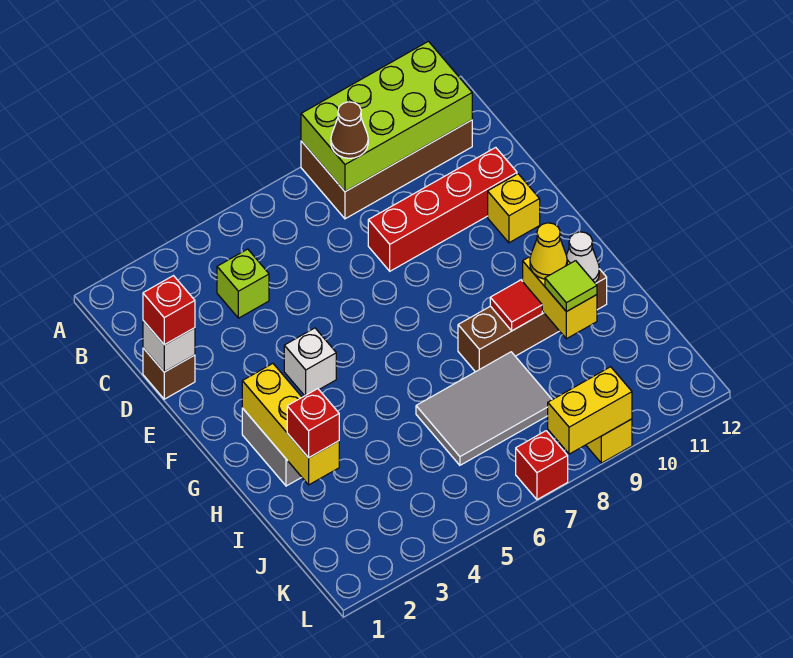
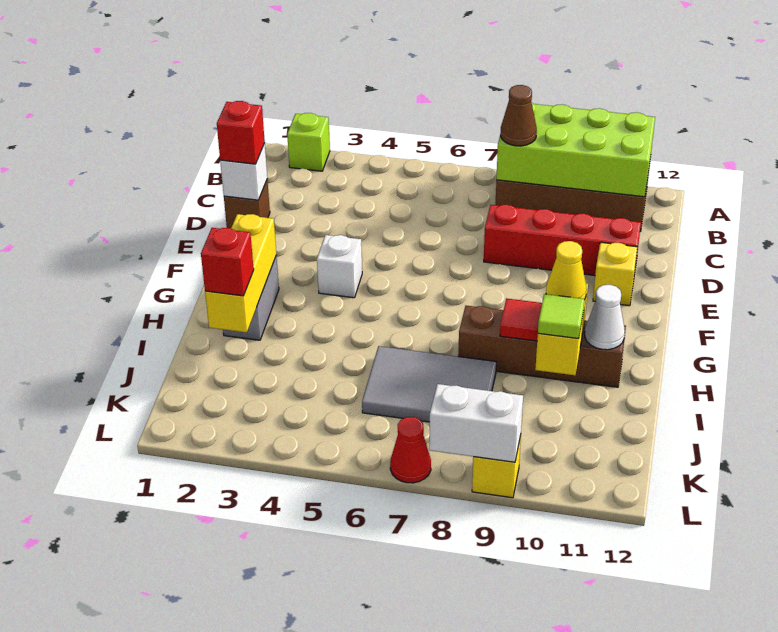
lime 1x1 brick [217,249,269,318] -> lime 1x1 brick moved to [287,113,330,171]
red 1x1 brick [516,431,568,500] -> red 1x1 cone [390,417,431,483]
yellow 1x2 brick [548,367,632,454] -> white 1x2 brick [429,384,523,462]

